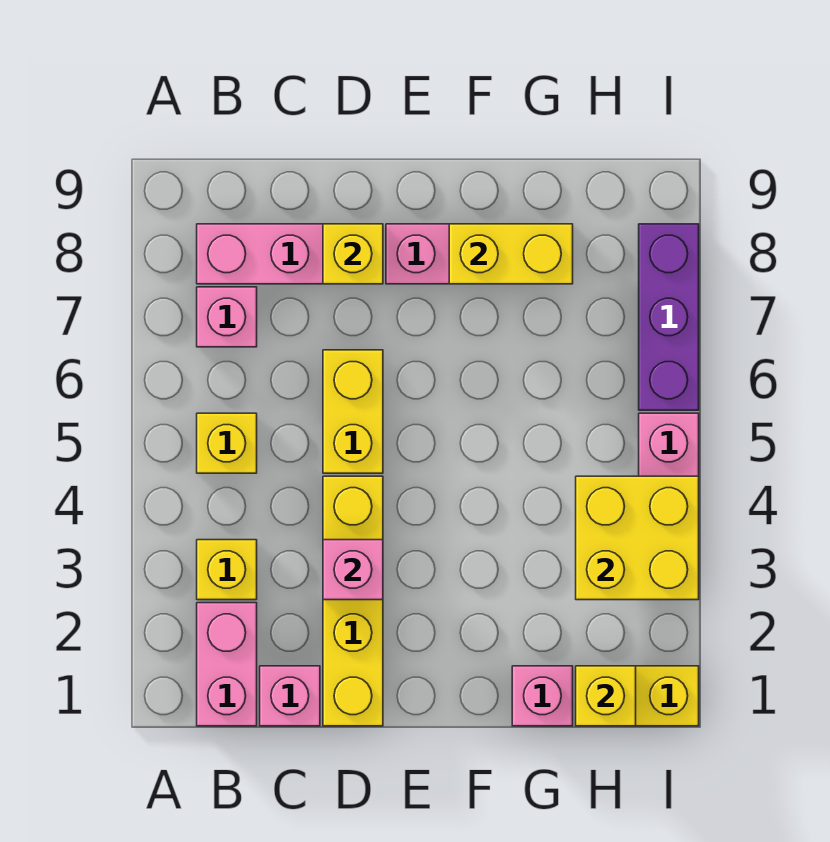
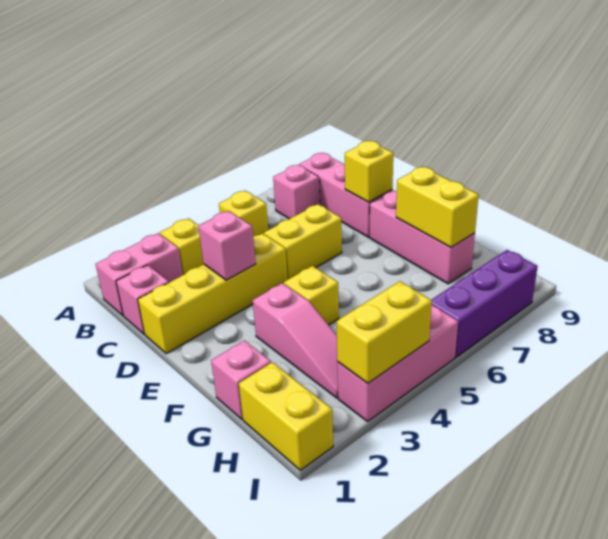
none -> pink 1x3 slope [253,283,338,398]
yellow 1x1 brick [576,666,636,726] -> yellow 1x1 brick moved to [284,266,339,325]
yellow 2x2 brick [576,476,699,600] -> yellow 1x2 brick [336,281,432,383]

